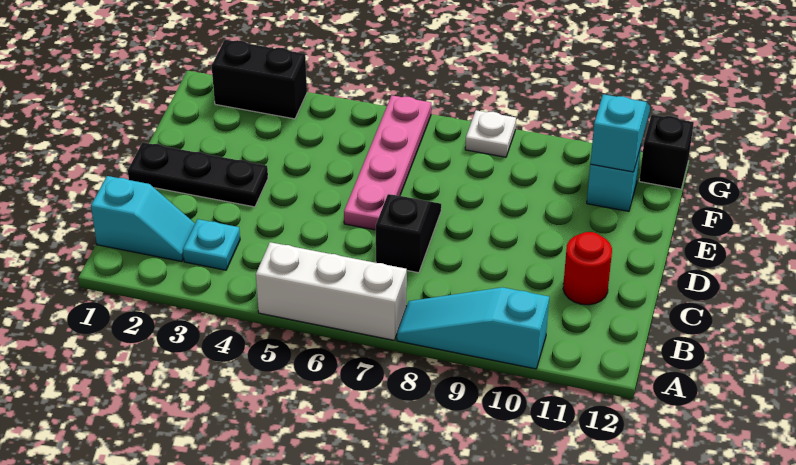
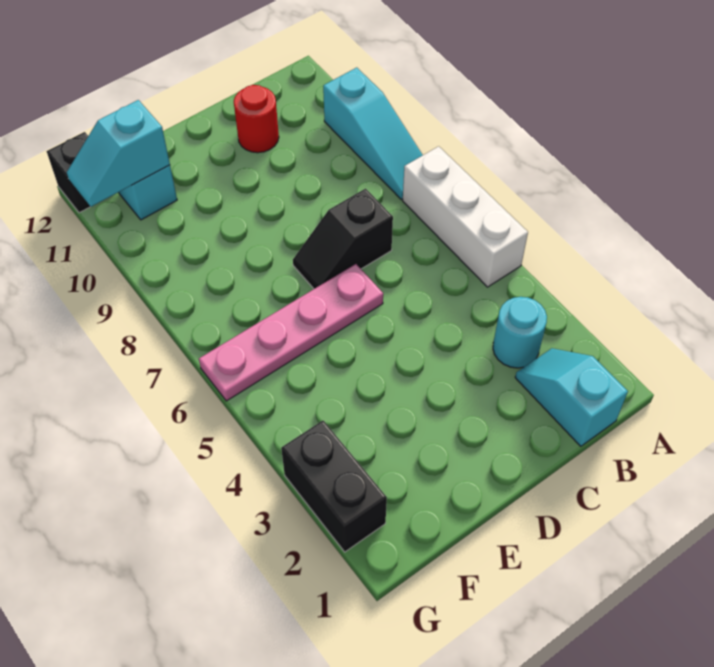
cyan 1x1 plate [183,219,240,270] -> cyan 1x1 round brick [493,297,547,368]
black 1x3 plate [128,142,268,207] -> none
white 1x1 plate [465,110,516,157] -> none

